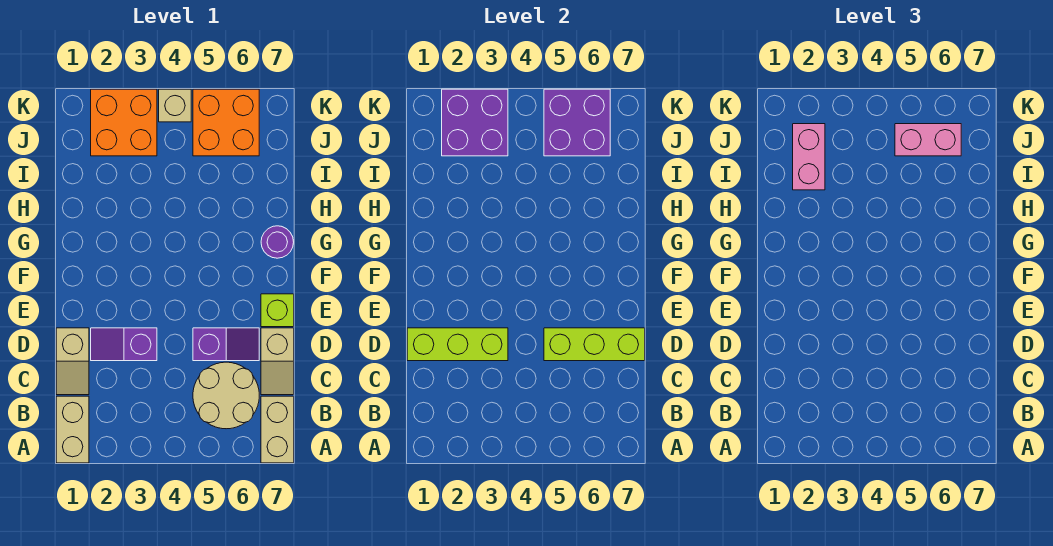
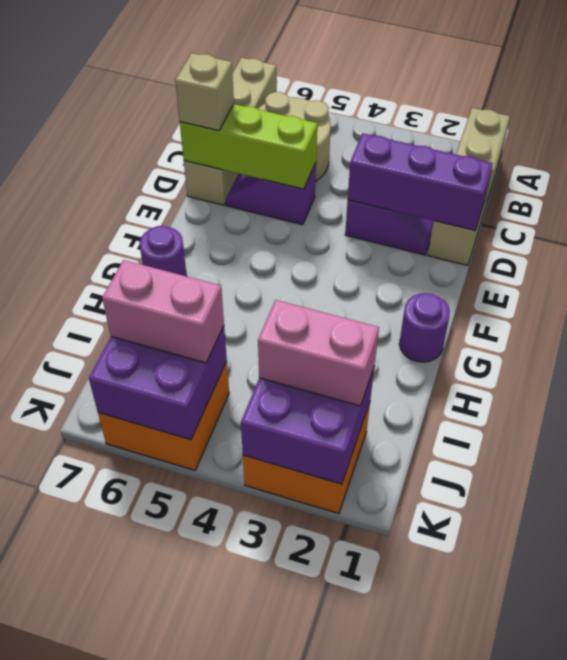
lime 1x3 brick [407,328,508,361] -> purple 1x3 brick [348,133,493,231]
lime 1x1 brick [261,294,294,327] -> none
none -> purple 1x1 round brick [399,293,450,362]
pink 1x2 brick [793,124,825,190] -> pink 1x2 brick turned to [258,300,379,406]
tan 1x1 brick [159,89,191,122] -> tan 1x1 brick moved to [175,53,234,131]

